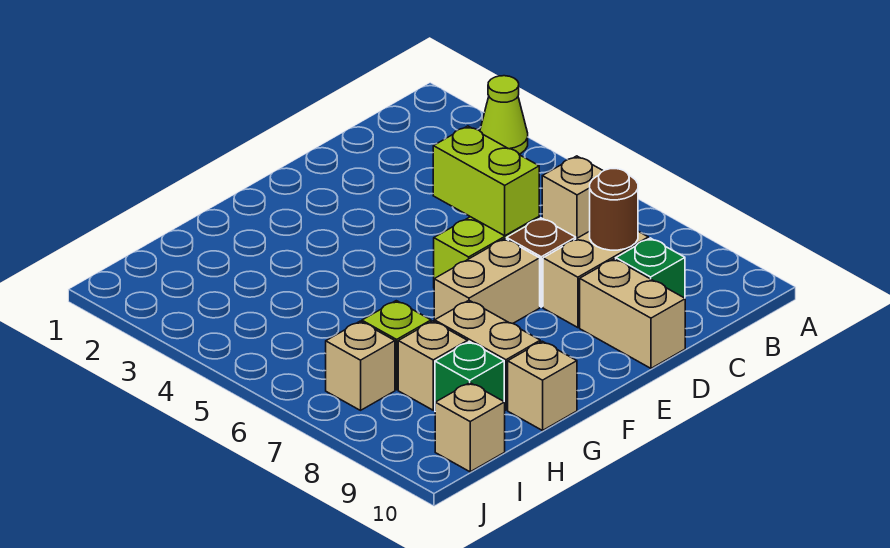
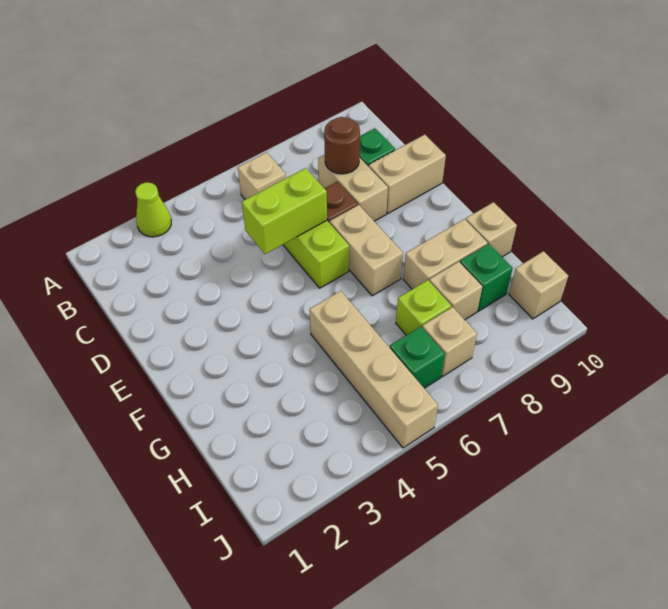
none -> tan 1x4 brick [310,291,438,448]
none -> green 1x1 brick [390,327,445,388]

